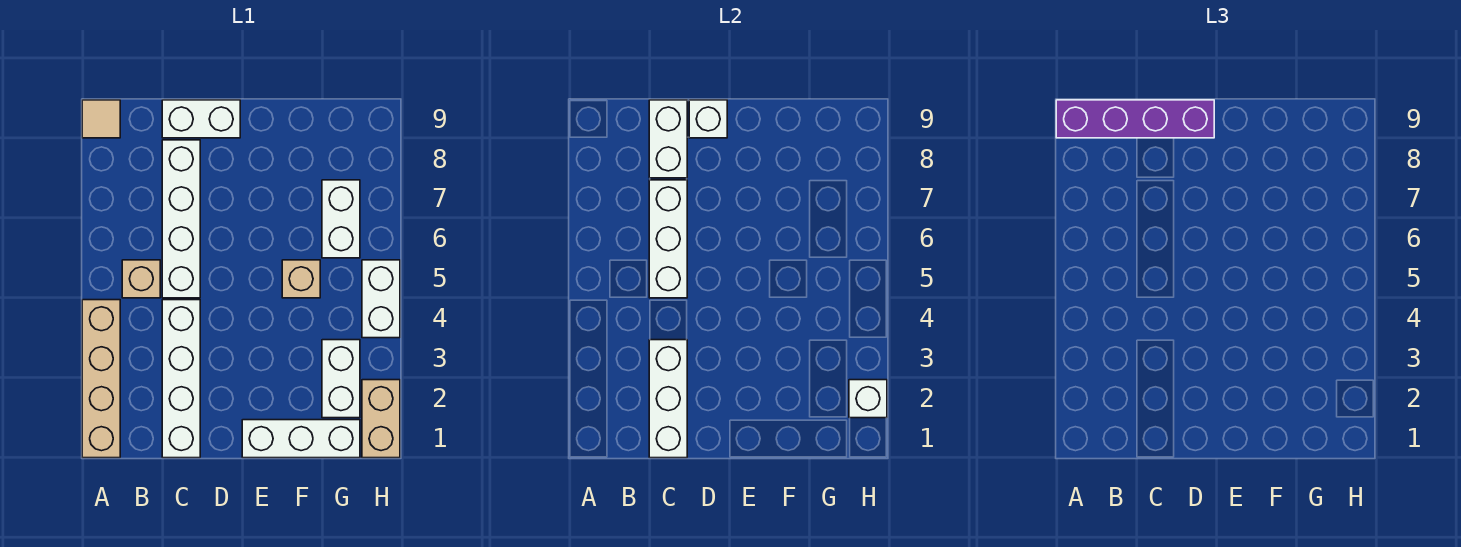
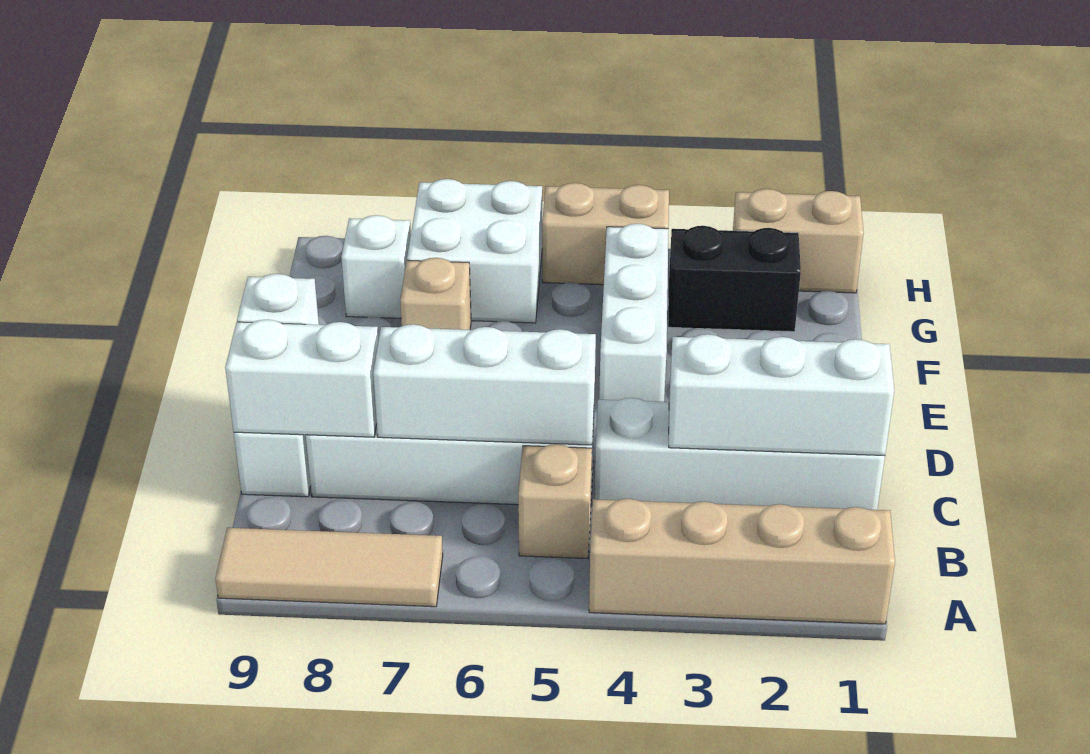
tan 1x1 tile [82,100,120,138] -> tan 1x3 tile [215,528,443,607]
purple 1x4 brick [1056,100,1214,138] -> none
white 1x3 brick [242,420,360,458] -> white 1x3 brick moved to [599,224,668,402]
tan 1x1 brick [282,260,320,298] -> tan 1x1 brick moved to [400,258,471,330]
white 1x2 brick [322,340,360,418] -> black 1x2 brick [668,226,801,332]
white 1x2 brick [322,180,360,258] -> white 2x2 brick [407,179,542,323]
white 1x1 brick [849,380,887,418] -> white 1x1 brick moved to [341,215,411,318]
white 1x2 brick [362,260,400,338] -> tan 1x2 brick [542,183,669,285]

